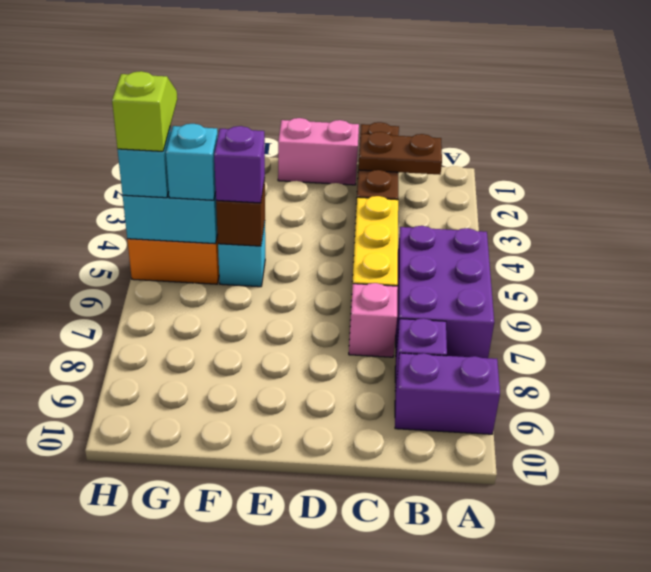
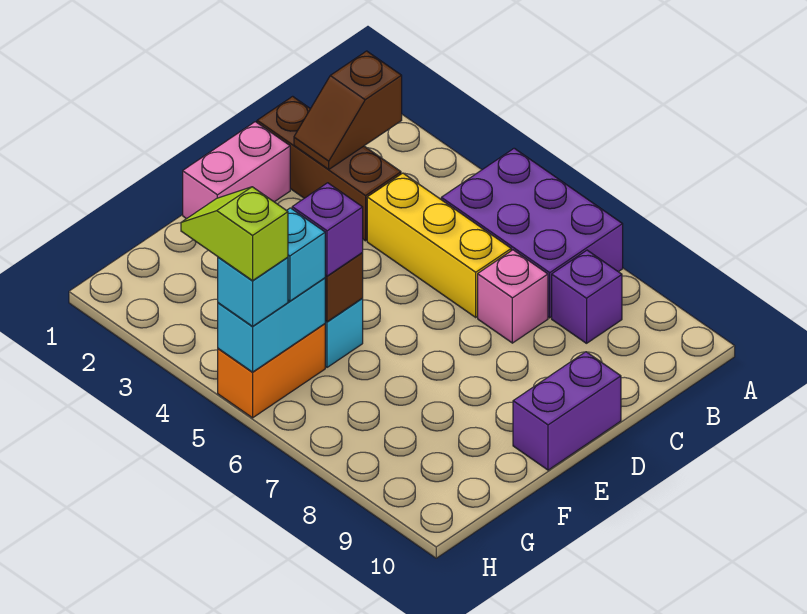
purple 1x2 brick [395,353,500,434] -> purple 1x2 brick moved to [513,352,621,470]
brown 1x2 plate [359,132,442,175] -> brown 1x2 slope [294,51,402,170]

